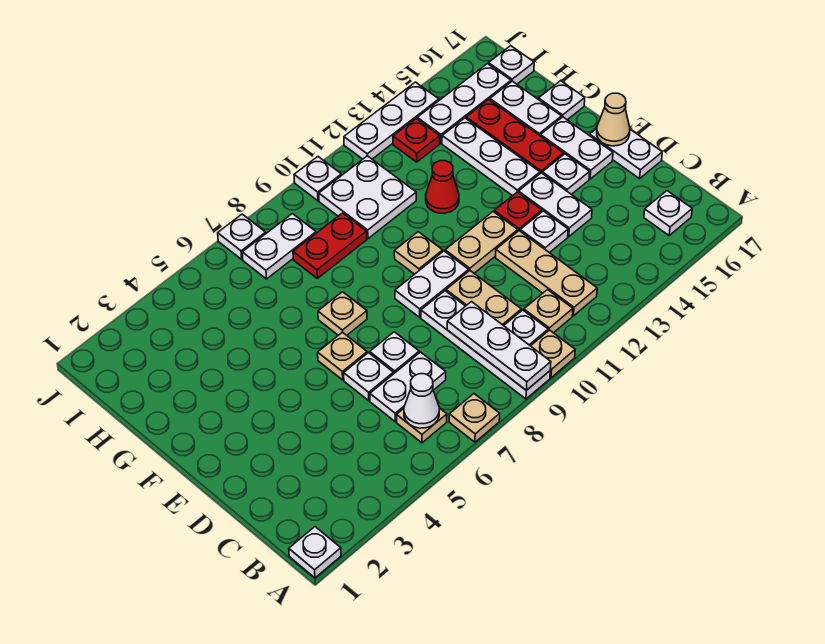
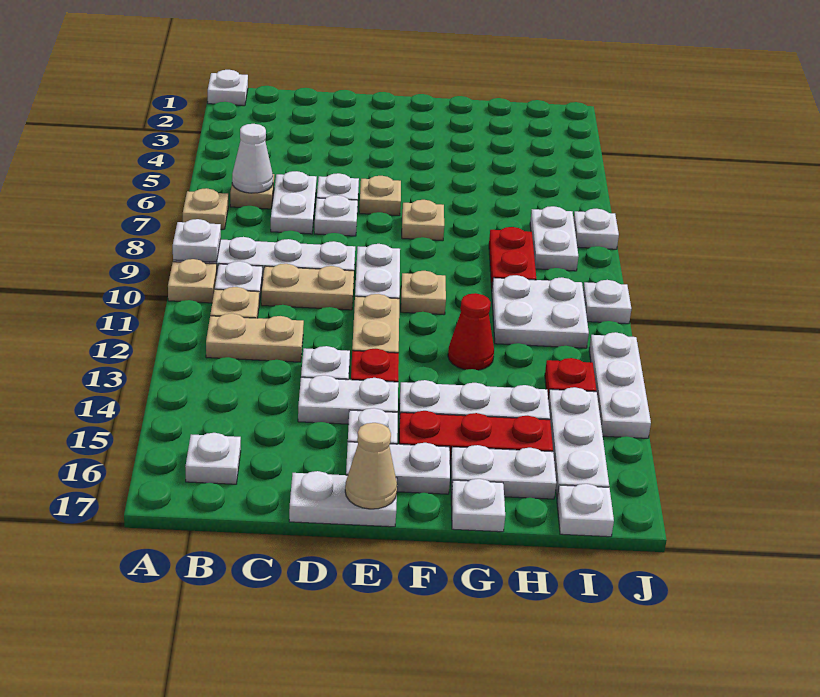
white 1x3 plate [447,302,551,390] -> white 1x1 plate [173,219,221,262]
tan 1x3 plate [496,231,597,316] -> tan 1x2 plate [206,313,304,362]

